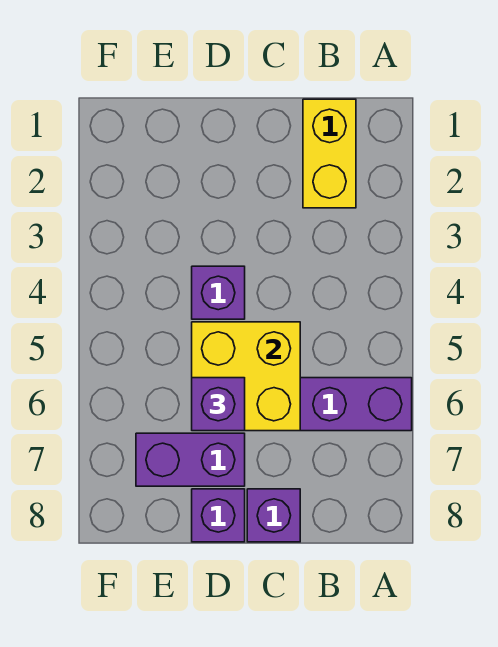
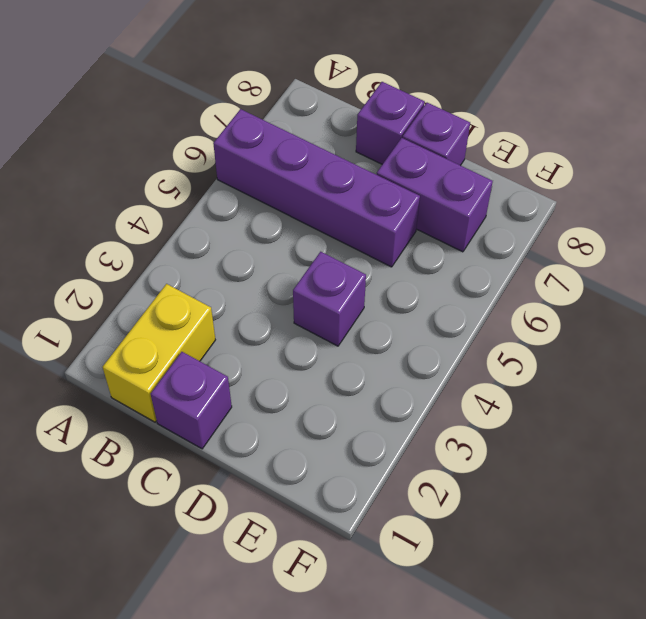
yellow 2x2 brick [192,322,300,431] -> none
purple 1x1 brick [192,378,245,431] -> purple 1x1 brick moved to [151,352,232,449]

